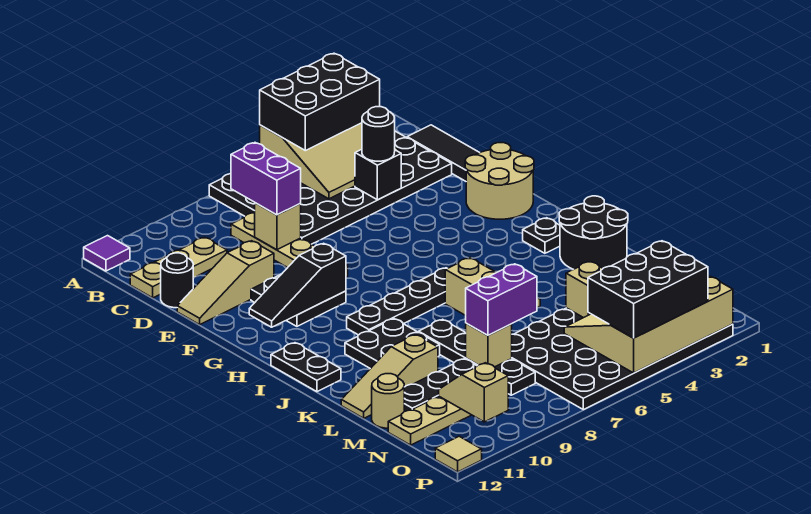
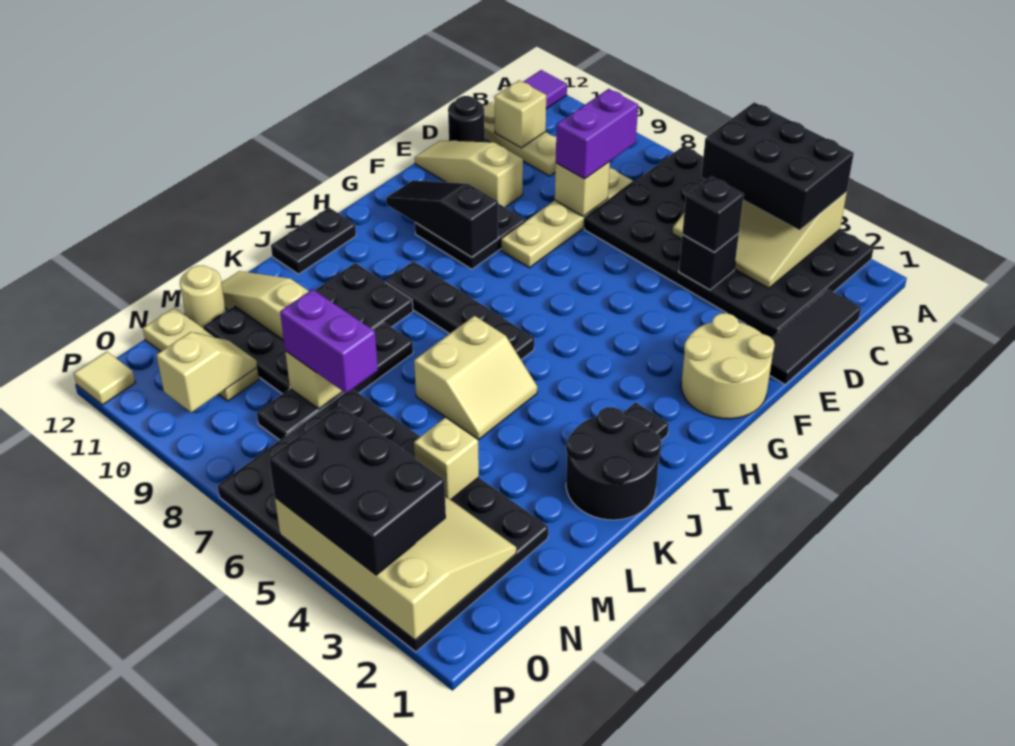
none -> tan 1x1 brick [494,80,546,148]
black 1x1 round brick [362,107,395,161] -> black 1x1 brick [682,176,744,252]

